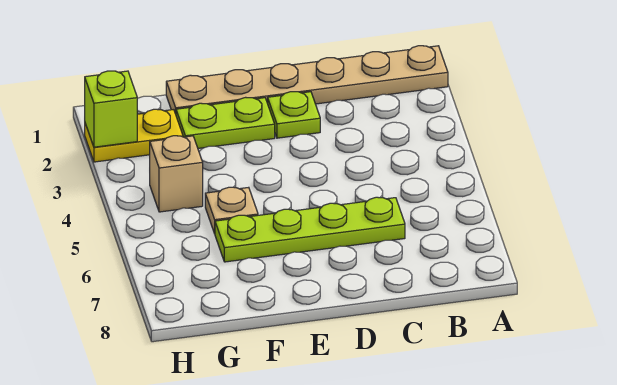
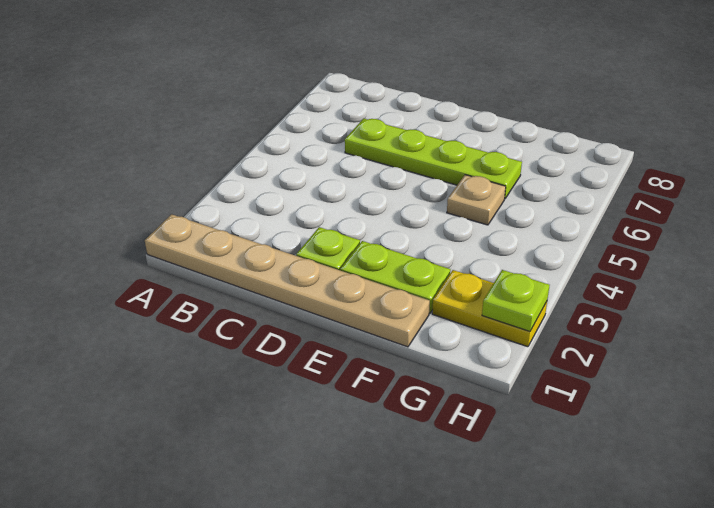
tan 1x1 brick [150,136,203,212] -> none
lime 1x1 brick [85,71,137,147] -> lime 1x1 plate [482,270,550,331]

